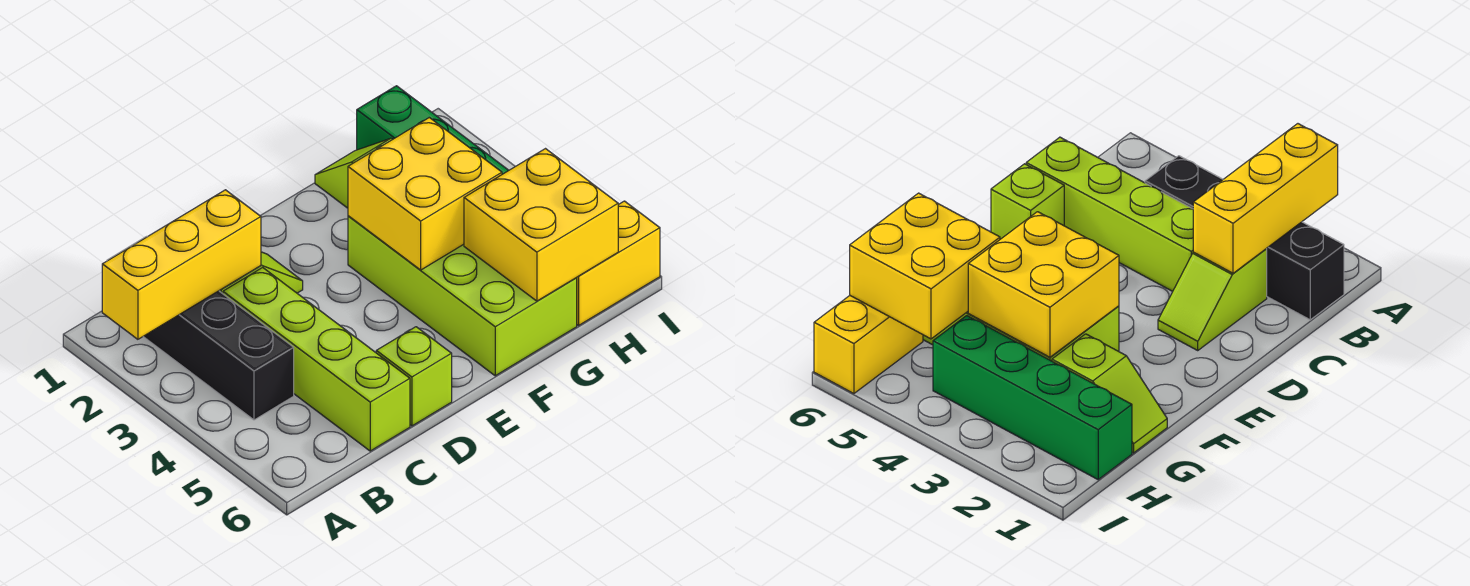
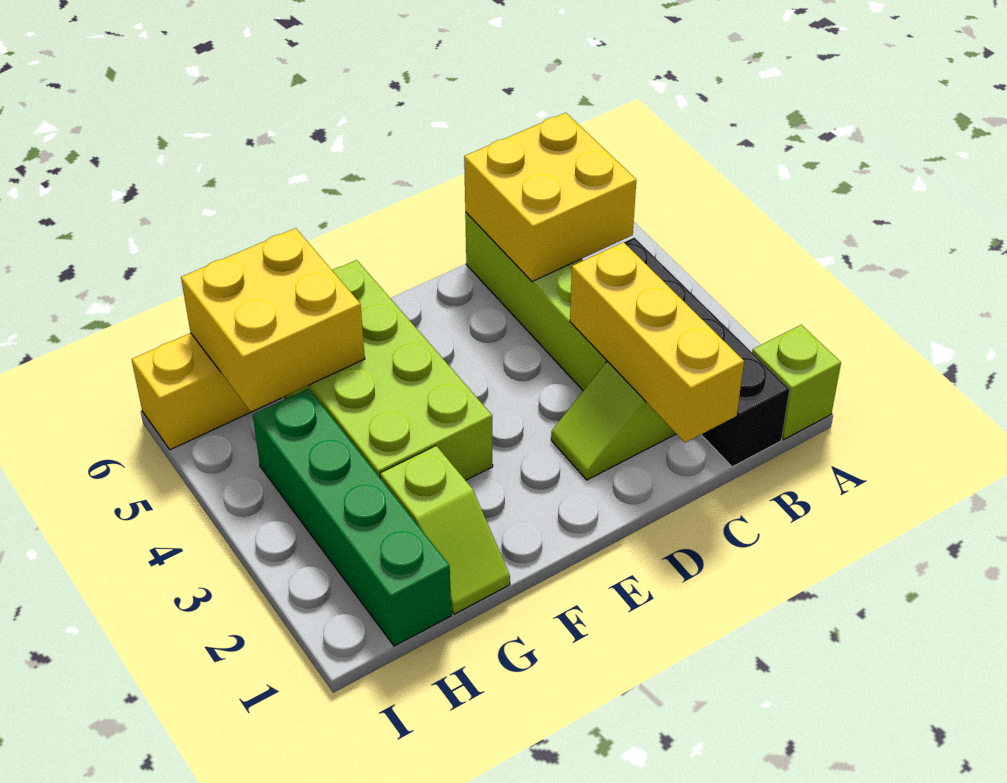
yellow 1x3 brick [102,190,261,339] -> yellow 1x3 brick turned to [570,242,744,443]
lime 1x1 brick [376,327,452,426] -> lime 1x1 brick moved to [752,325,841,439]
yellow 2x2 brick [348,118,502,270] -> yellow 2x2 brick moved to [464,113,636,282]

